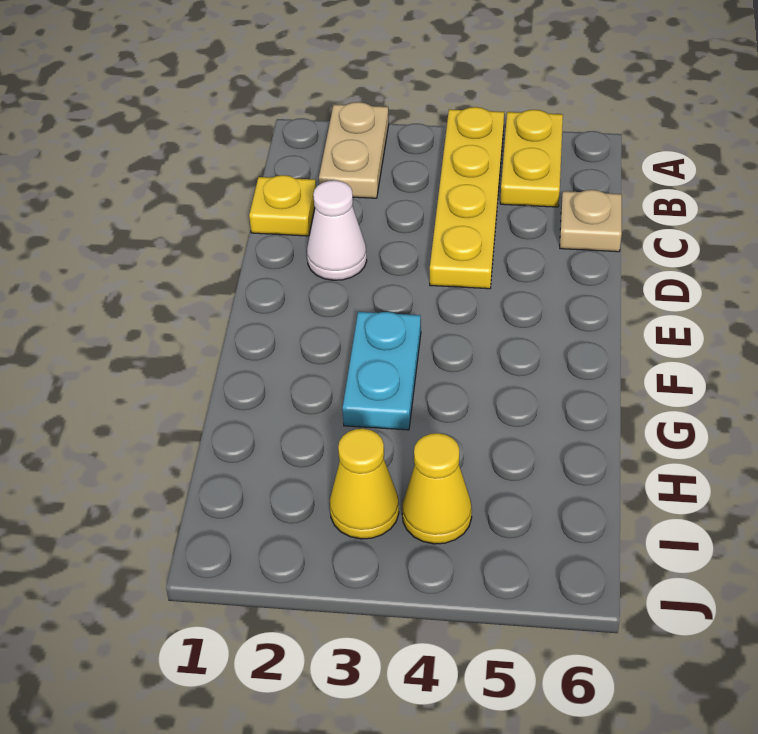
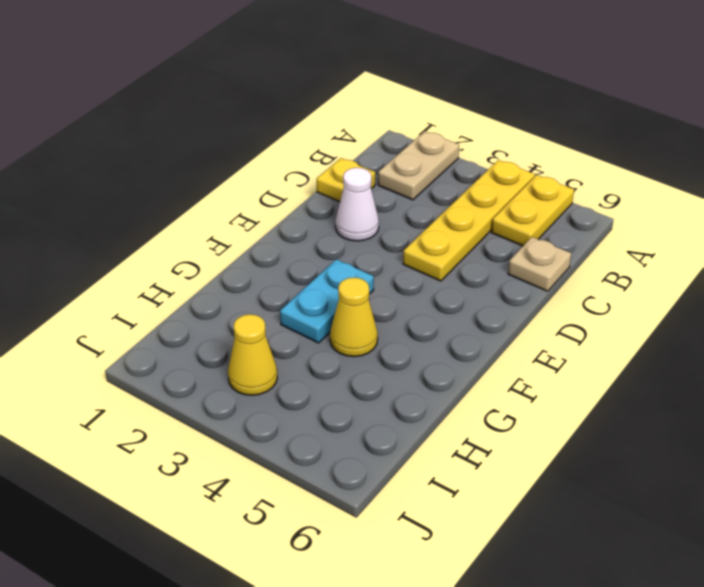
yellow 1x1 cone [402,433,472,544] -> yellow 1x1 cone moved to [330,278,378,357]

